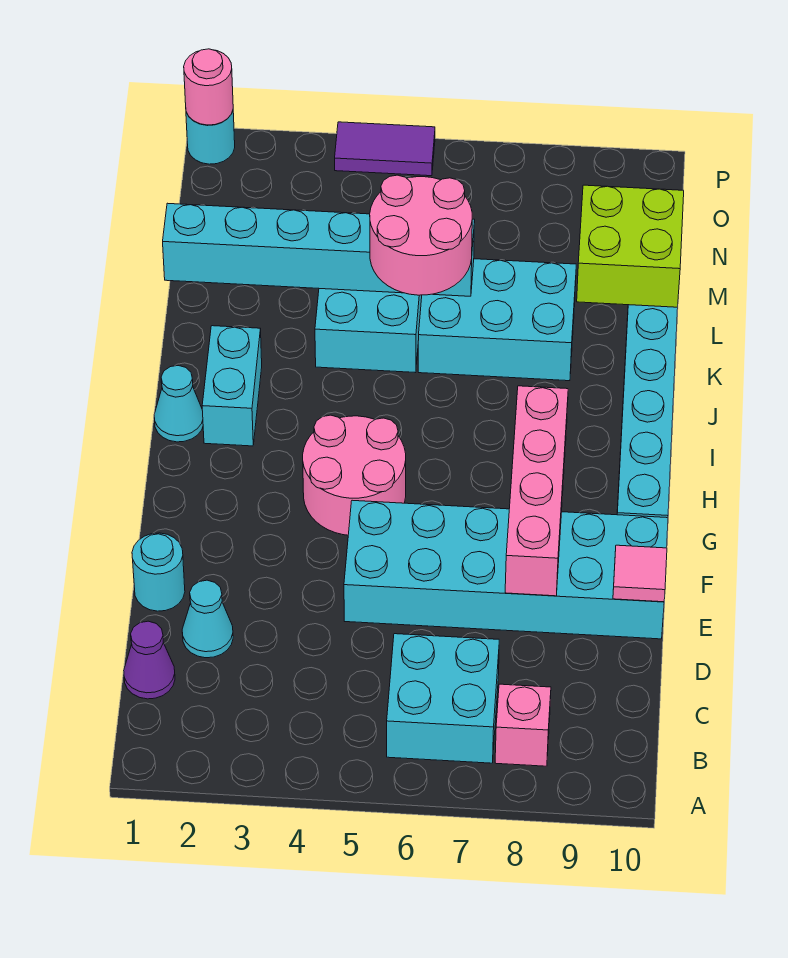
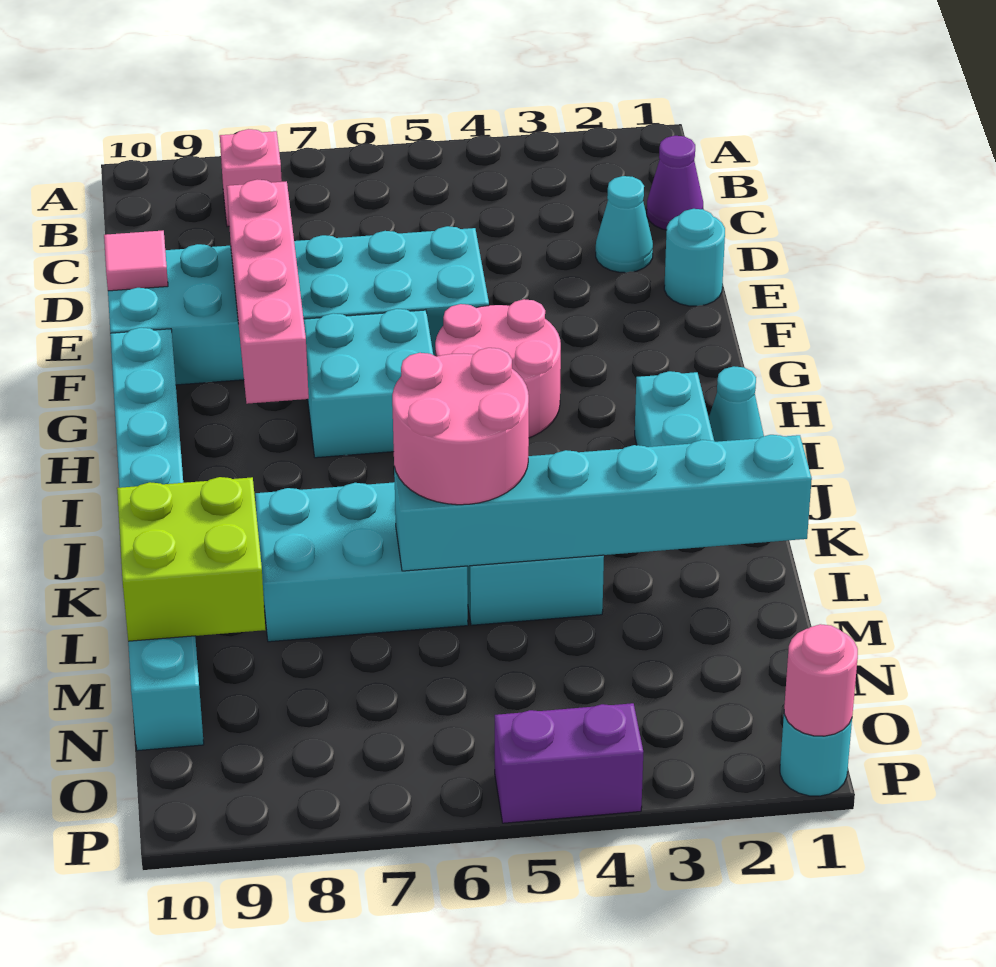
cyan 2x2 brick [387,634,499,763] -> cyan 2x2 brick moved to [304,309,433,458]
purple 1x2 tile [335,122,435,176] -> purple 1x2 brick [495,703,643,823]

